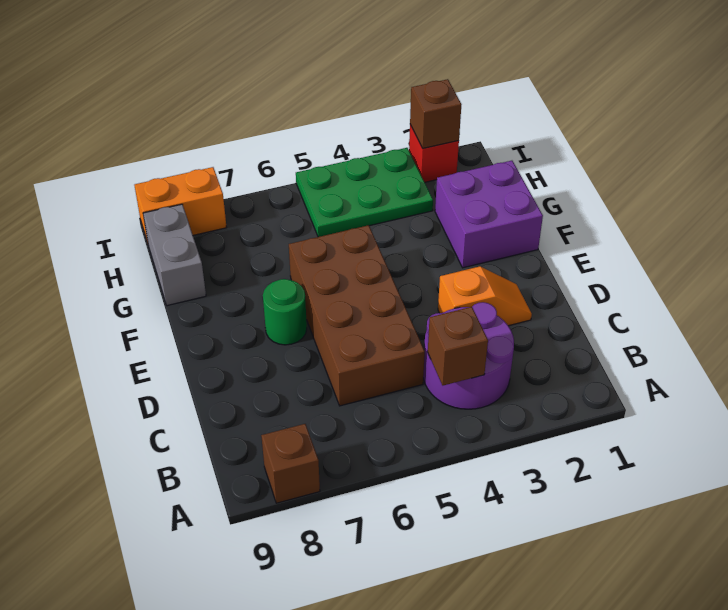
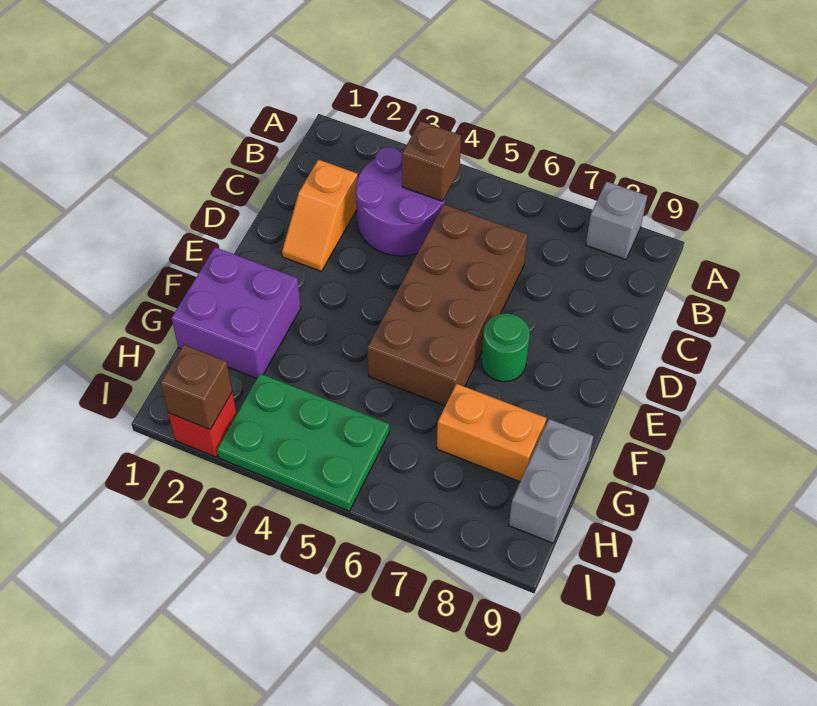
brown 1x1 brick [261,424,320,503] -> grey 1x1 brick [586,181,647,260]
orange 1x2 slope [438,266,532,326] -> orange 1x2 slope turned to [282,160,358,271]
orange 1x2 brick [134,167,227,243] -> orange 1x2 brick moved to [437,384,546,481]

